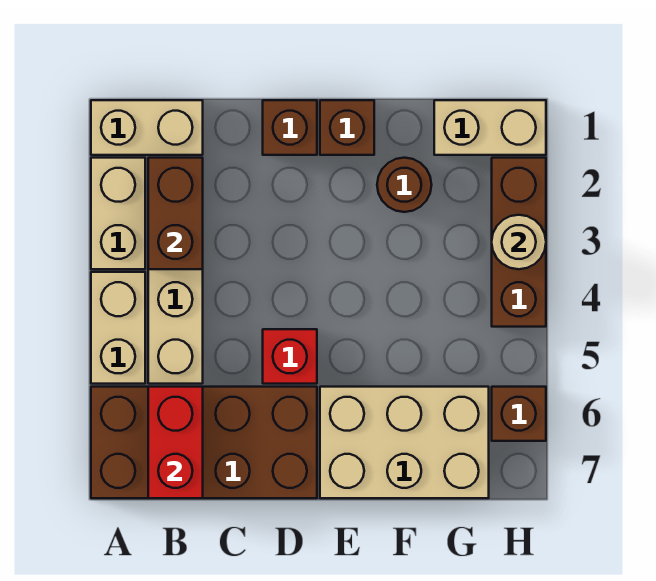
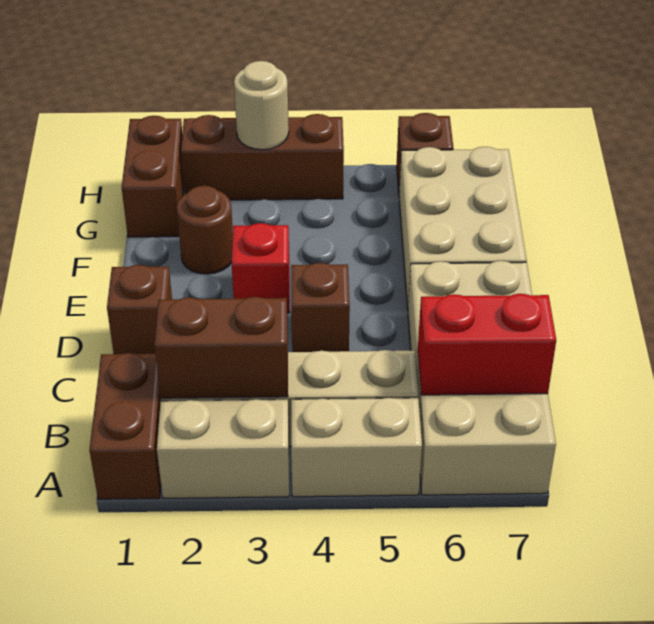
tan 1x2 brick [91,100,203,155] -> brown 1x2 brick [89,353,161,499]
brown 2x4 brick [91,387,317,498] -> tan 2x4 brick [408,261,556,495]
red 1x1 brick [263,329,317,384] -> red 1x1 brick moved to [232,223,290,313]
brown 1x1 brick [320,100,374,155] -> brown 1x1 brick moved to [291,263,350,352]
tan 1x2 brick [434,100,546,155] -> brown 1x2 brick [122,116,184,237]

